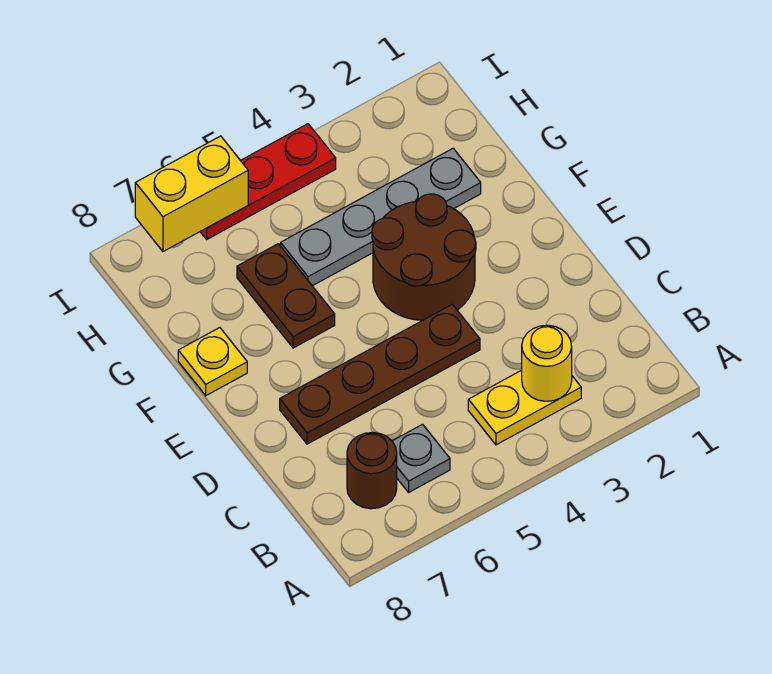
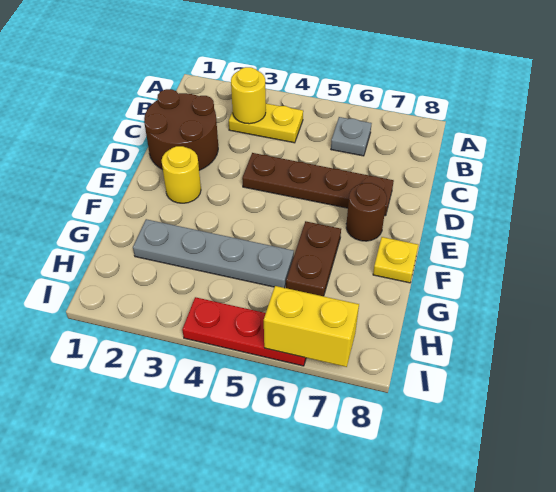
brown 1x1 round brick [347,433,397,509] -> brown 1x1 round brick moved to [346,183,387,241]
none -> yellow 1x1 round brick [161,146,201,203]
brown 2x2 round brick [372,194,476,320] -> brown 2x2 round brick moved to [144,89,218,170]

